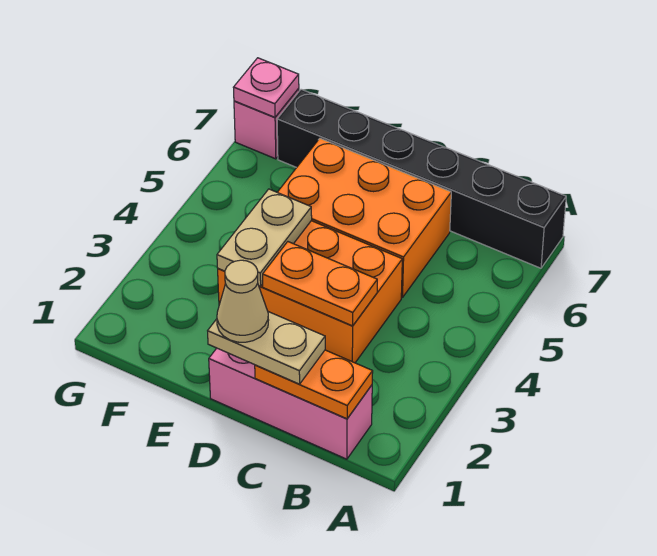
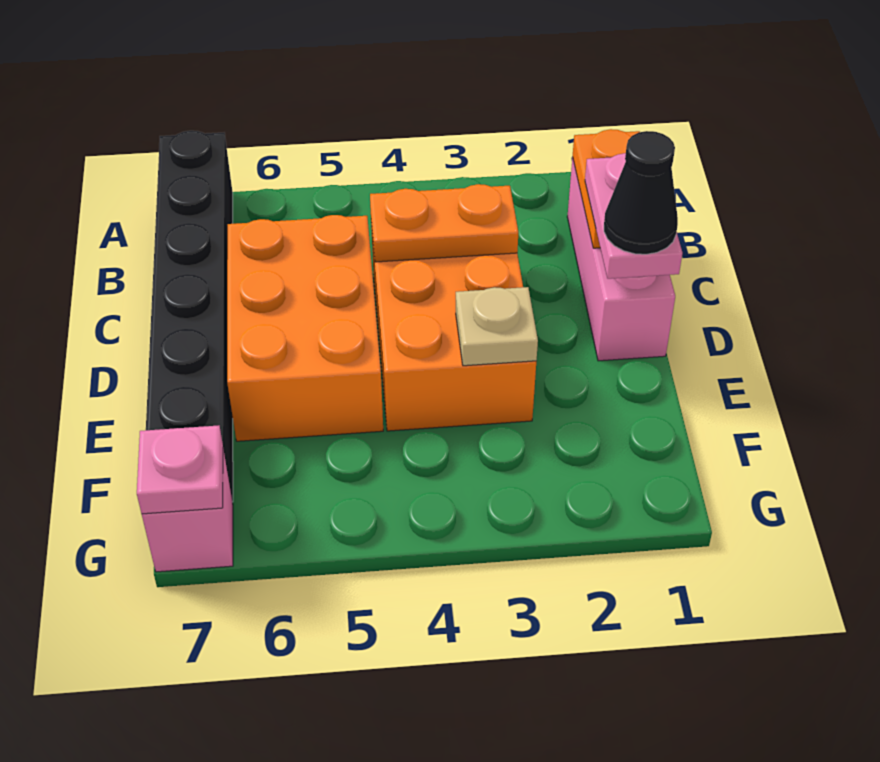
tan 1x2 plate [208,312,325,384] -> pink 1x2 plate [585,153,682,279]
orange 1x2 plate [263,242,377,326] -> orange 1x2 plate turned to [370,184,518,262]
tan 1x1 cone [217,260,269,342] -> black 1x1 cone [604,131,678,254]
tan 1x2 plate [217,189,312,286] -> tan 1x1 plate [456,287,538,366]

